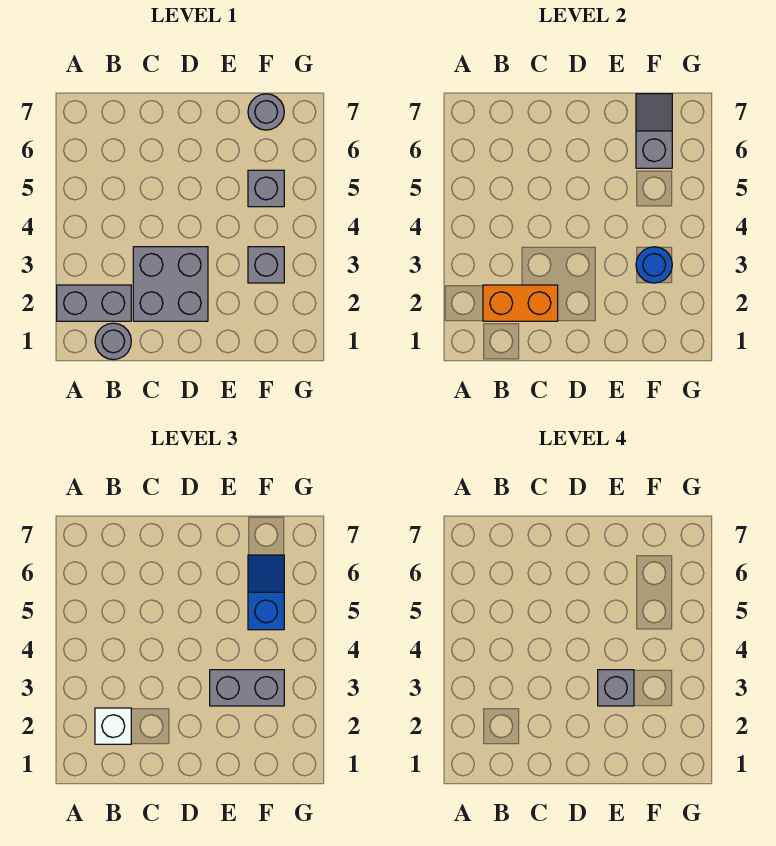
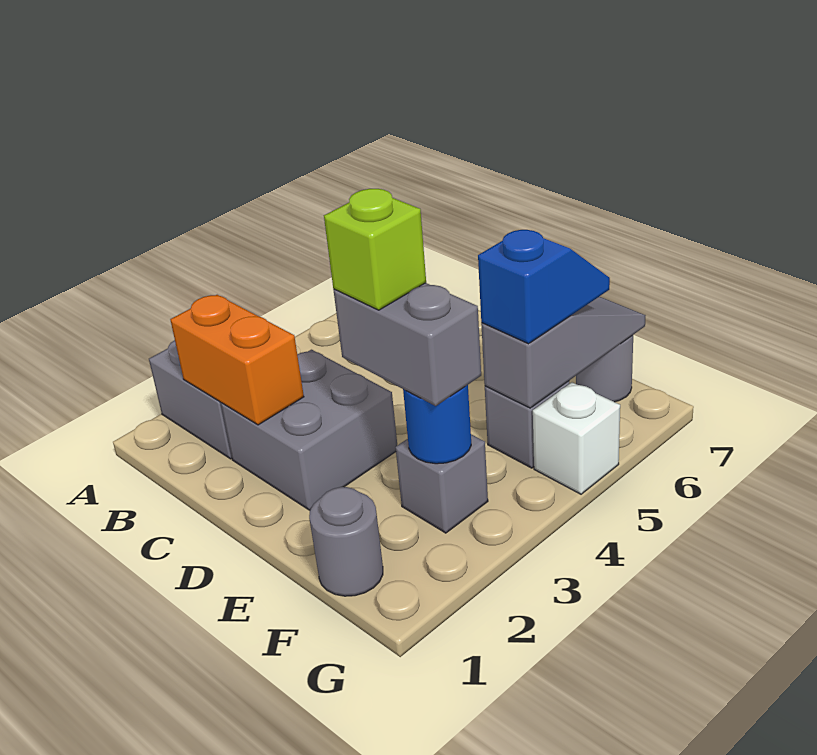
grey 1x1 round brick [95,323,131,360] -> grey 1x1 round brick moved to [309,487,383,596]
white 1x1 brick [95,708,131,744] -> white 1x1 brick moved to [533,382,620,494]
grey 1x1 brick [598,670,634,706] -> lime 1x1 brick [324,189,426,310]
grey 1x2 slope [636,94,672,168] -> grey 1x3 slope [481,297,646,408]

